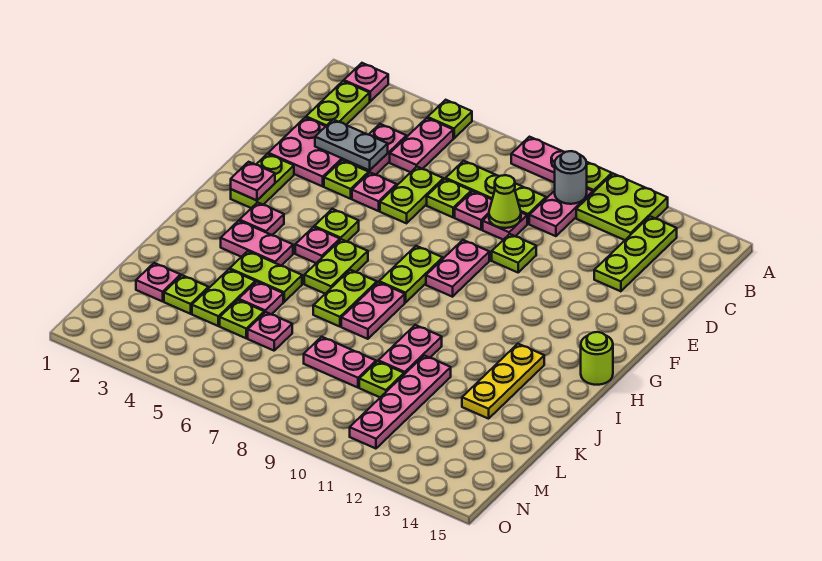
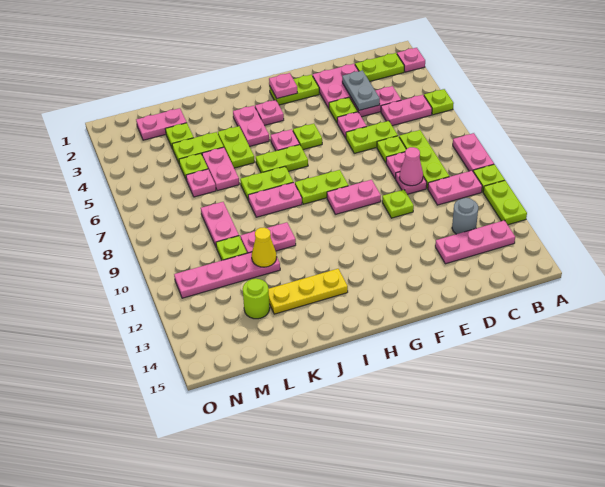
lime 2x2 plate [576,174,668,240] -> lime 1x2 plate [483,181,527,225]
grey 1x1 round brick [555,151,587,204] -> grey 1x1 round brick moved to [452,198,478,234]
lime 1x3 plate [594,216,677,291] -> pink 1x3 plate [435,220,515,264]
lime 1x1 cone [489,175,521,228] -> pink 1x1 cone [399,147,423,186]
lime 1x1 round brick [581,332,613,385] -> lime 1x1 round brick moved to [243,279,270,319]
pink 1x1 plate [239,282,283,314] -> pink 1x2 plate [202,147,239,191]
none -> yellow 1x1 cone [252,228,277,267]
pink 1x1 plate [136,263,181,301] -> pink 1x2 plate [136,108,187,140]

